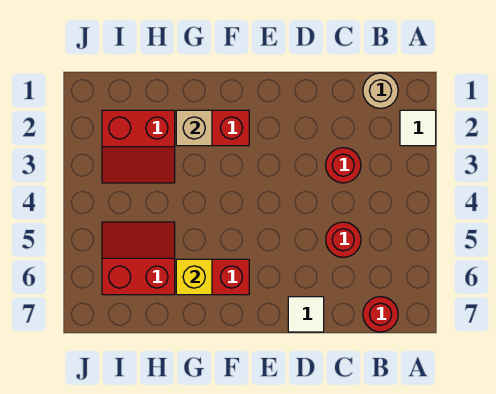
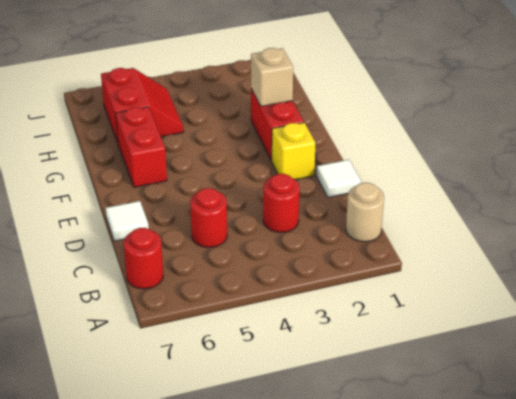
white 1x1 tile [400,110,436,146] -> white 1x1 tile moved to [316,160,361,198]
yellow 1x1 brick [176,259,212,295] -> yellow 1x1 brick moved to [271,123,315,180]
red 2x2 slope [102,110,175,183] -> none

